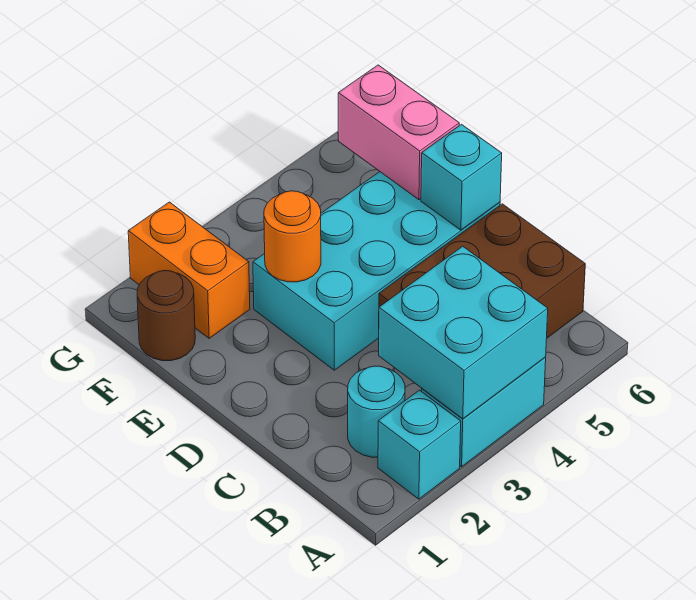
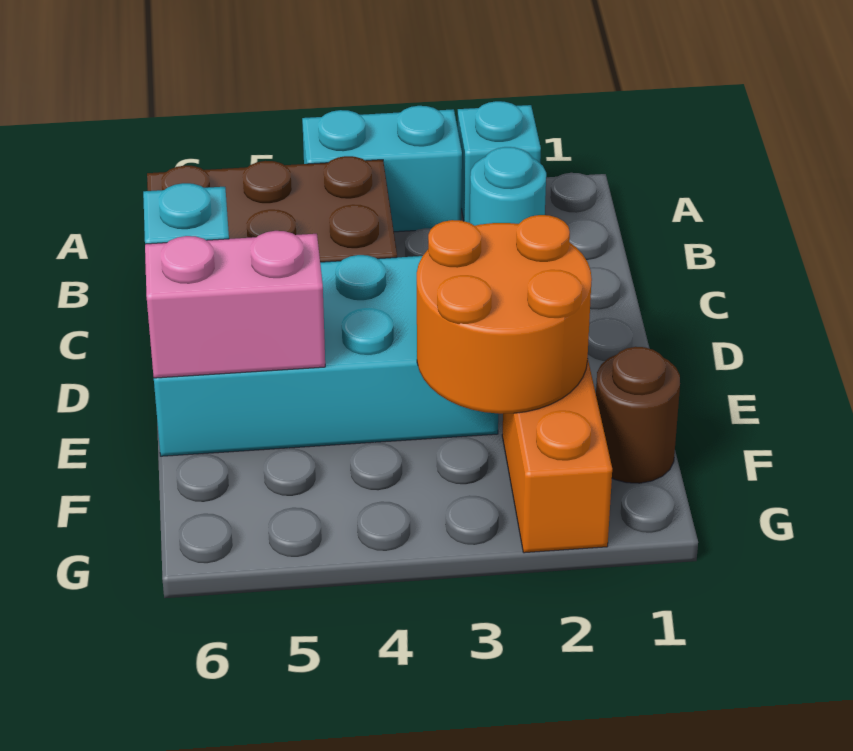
cyan 2x2 brick [379,246,548,419] -> none
orange 1x1 round brick [264,191,321,282] -> orange 2x2 round brick [417,215,592,414]
pink 1x2 brick [338,65,459,200] -> pink 1x2 brick turned to [145,231,325,378]

